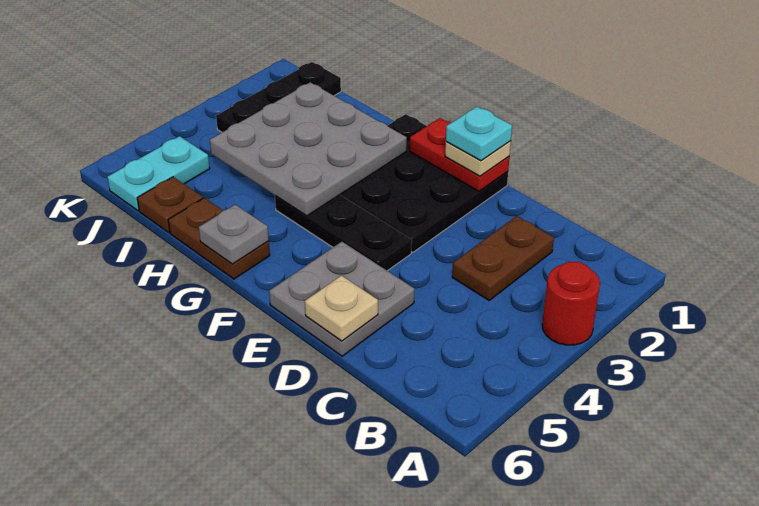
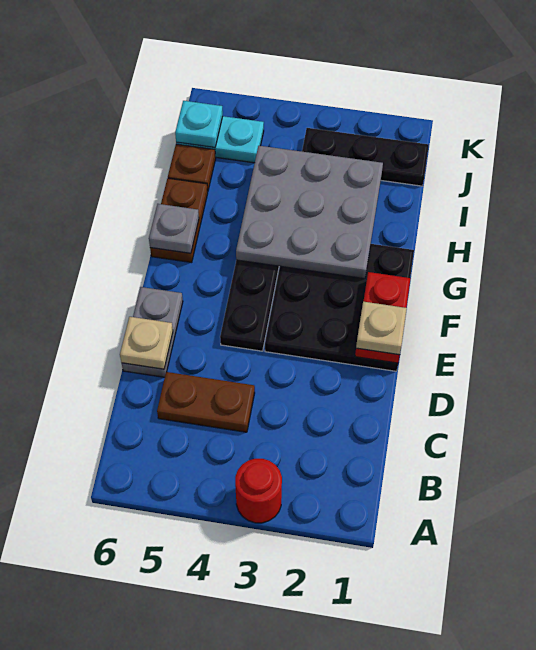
brown 1x2 plate [452,216,554,300] -> brown 1x2 plate moved to [157,372,255,432]
grey 2x2 plate [269,242,414,356] -> grey 1x2 plate [122,287,183,377]
cyan 1x1 plate [446,107,512,161] -> cyan 1x1 plate moved to [175,101,223,148]

